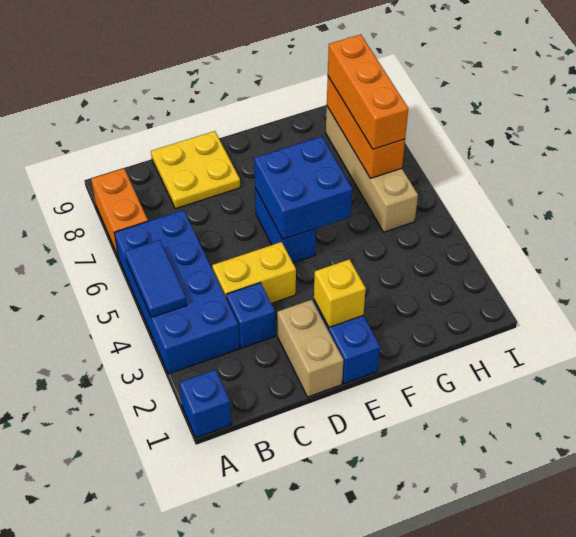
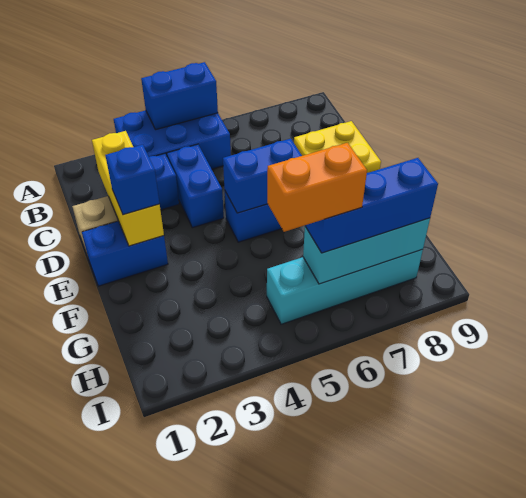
blue 1x1 brick [179,370,232,438] -> blue 1x1 brick moved to [105,145,160,215]
blue 2x4 brick [114,210,239,374] -> blue 2x3 brick [114,110,231,169]
blue 1x2 tile [125,240,187,318] -> blue 1x2 brick [141,62,218,130]
orange 1x2 brick [91,168,148,256] -> orange 1x2 brick moved to [267,143,367,232]
yellow 1x2 brick [212,242,296,303] -> blue 1x2 brick [167,144,224,228]
yellow 1x1 brick [314,259,366,327] -> yellow 1x3 brick [92,131,164,246]
blue 2x2 brick [254,136,352,239] -> blue 1x2 brick [223,139,302,213]
tan 1x4 brick [326,107,418,232] -> cyan 1x4 brick [267,249,423,324]
orange 1x3 brick [327,77,405,178] -> cyan 1x3 brick [303,218,430,284]
orange 1x3 brick [328,34,408,149] -> blue 1x3 brick [305,158,438,253]

